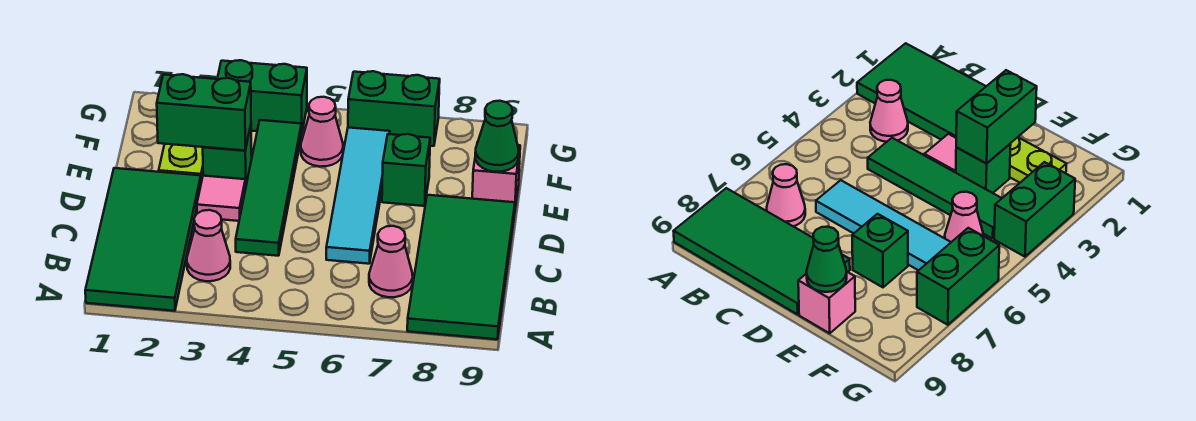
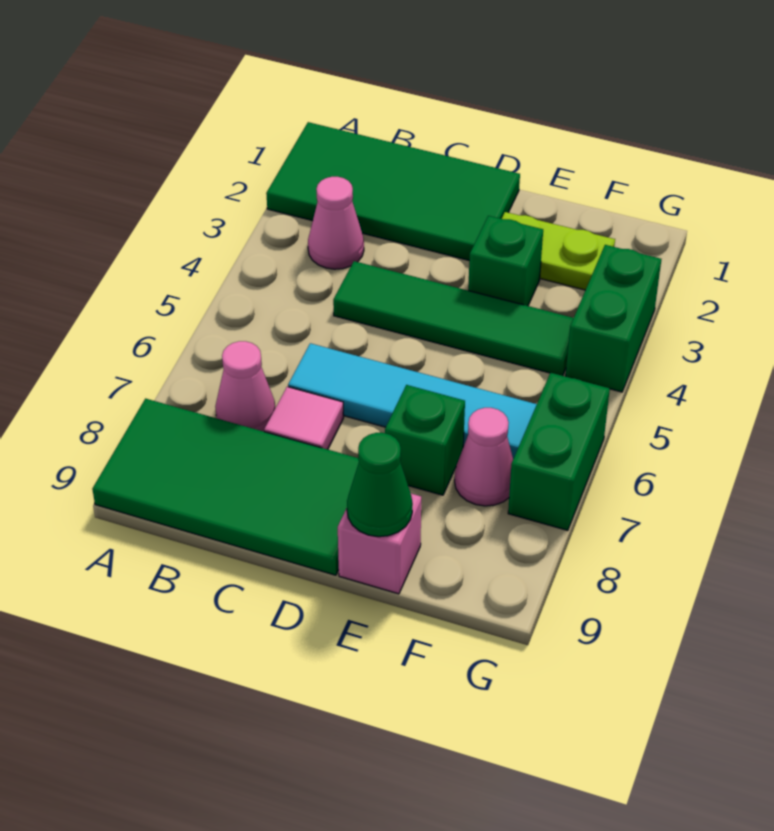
pink 1x1 tile [197,176,246,221] -> pink 1x1 tile moved to [264,387,344,449]
green 1x2 brick [157,74,251,151] -> none
pink 1x1 cone [301,97,343,167] -> pink 1x1 cone moved to [455,408,513,506]

